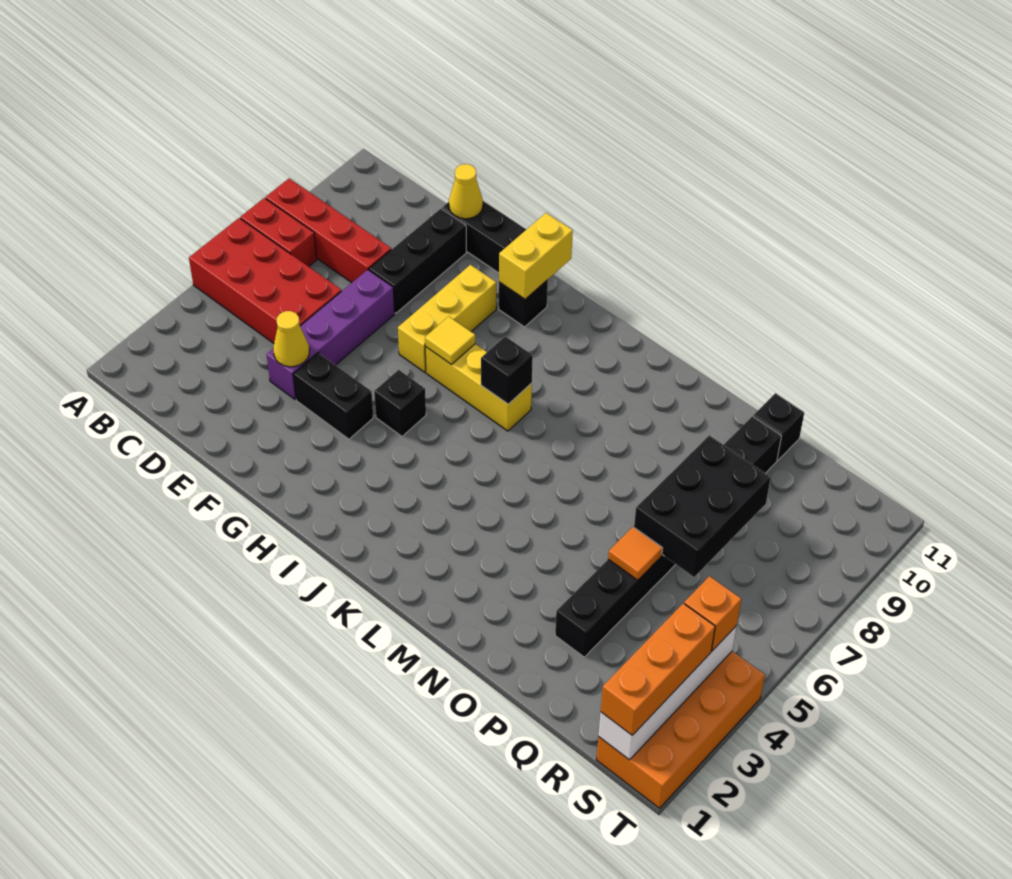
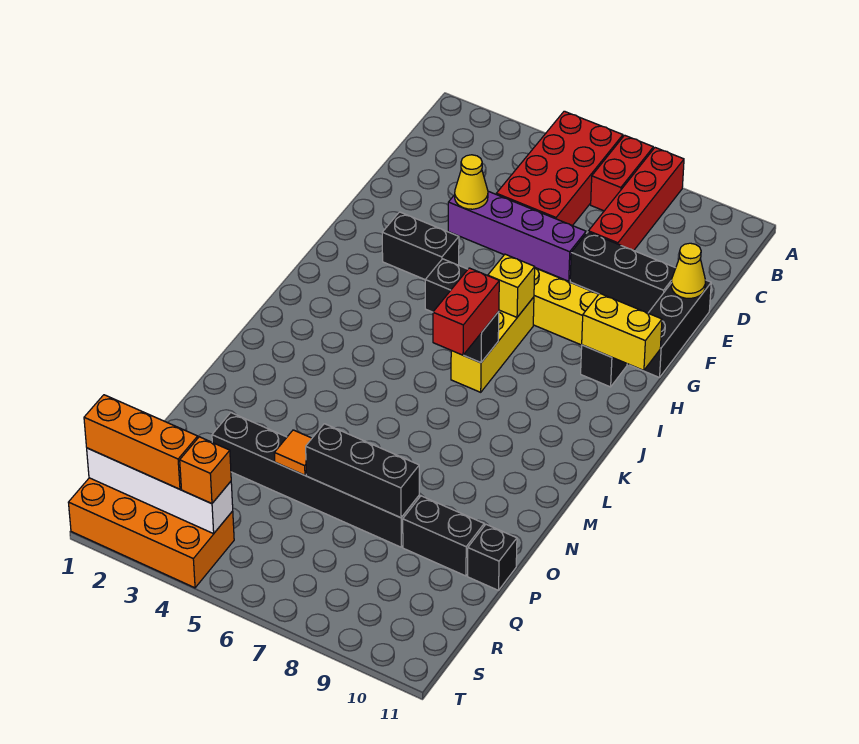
black 1x2 brick [293,353,373,439] -> black 1x2 brick turned to [382,212,459,279]
yellow 1x1 tile [425,316,475,364] -> yellow 1x1 brick [488,254,535,317]
none -> red 1x2 brick [433,268,499,355]
black 2x3 brick [634,435,771,577] -> black 1x3 brick [306,424,419,518]

